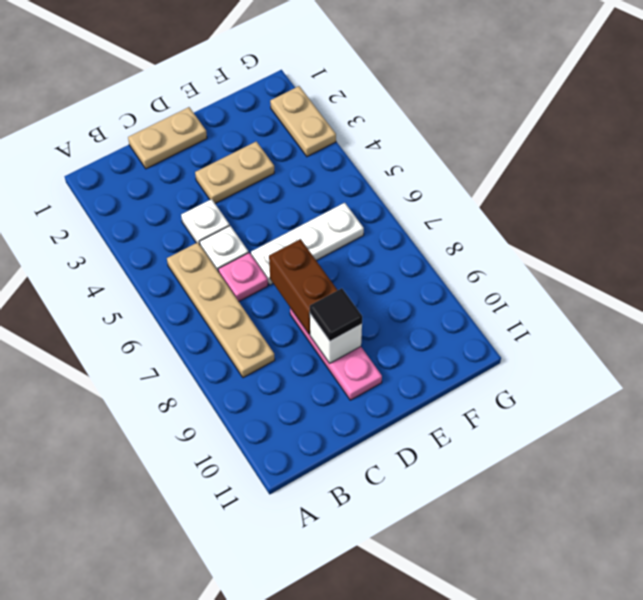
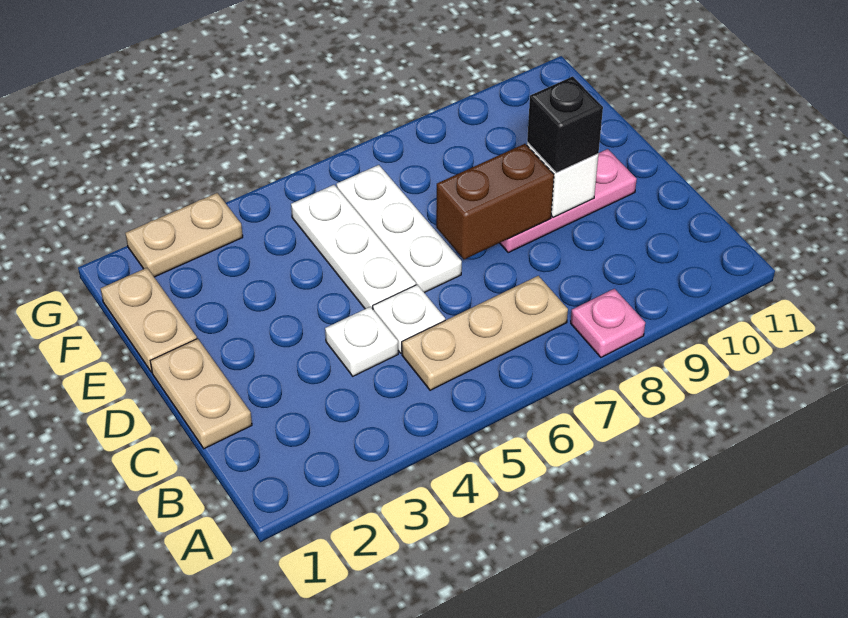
tan 1x4 plate [167,242,275,378] -> tan 1x3 plate [402,276,568,390]
pink 1x1 plate [218,253,268,301] -> pink 1x1 plate moved to [571,289,645,357]
tan 1x2 plate [195,141,274,203] -> tan 1x2 plate moved to [101,268,197,372]
none -> white 1x3 plate [291,185,416,309]
black 1x1 tile [310,288,362,341] -> black 1x1 brick [527,77,603,173]

